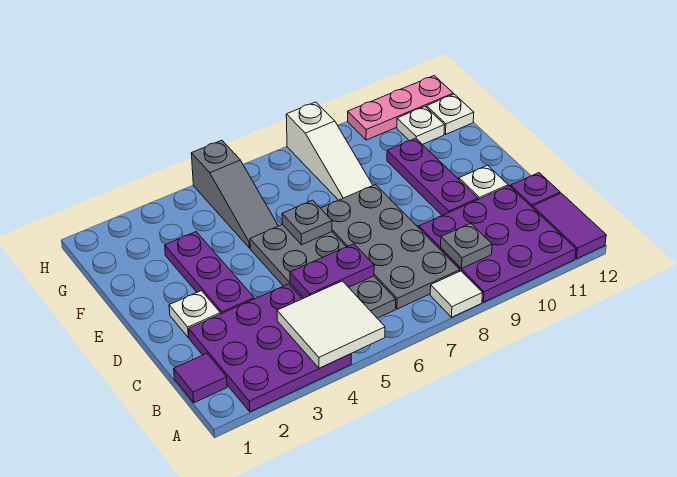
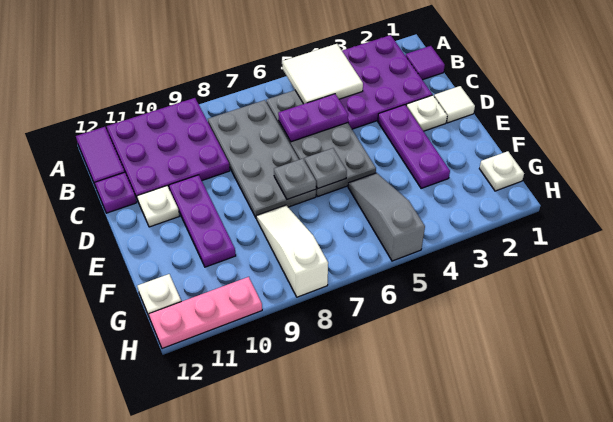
white 1x1 tile [430,271,482,317] -> white 1x1 tile moved to [434,86,475,123]
grey 1x1 plate [441,223,492,269] -> grey 1x1 plate moved to [274,159,316,199]
white 1x1 plate [397,107,445,144] -> white 1x1 plate moved to [479,151,524,191]

